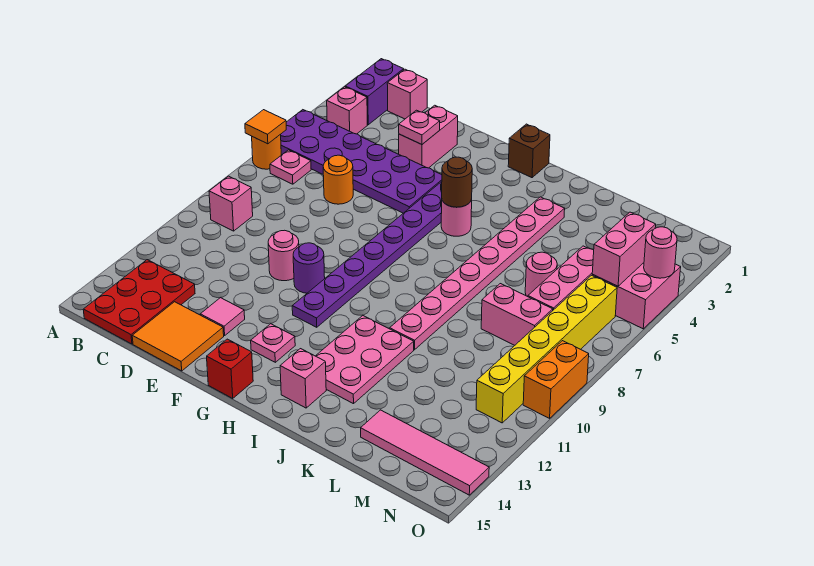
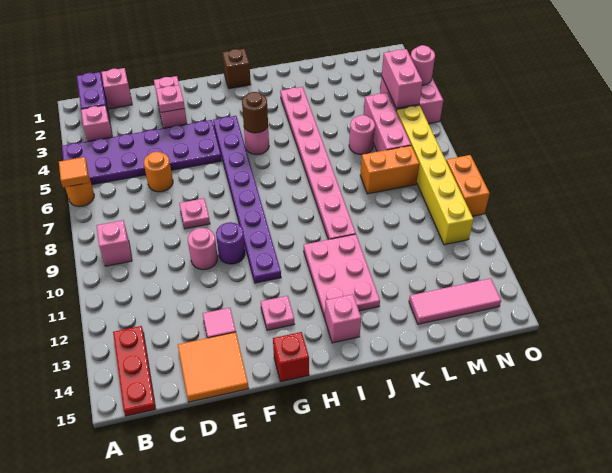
pink 1x1 plate [270,150,311,184] -> pink 1x1 plate moved to [179,198,210,229]
red 2x3 plate [83,260,195,344] -> red 1x3 plate [113,326,155,416]
pink 1x2 brick [481,284,553,345] -> orange 1x2 brick [360,146,419,194]
pink 1x4 tile [361,410,489,495] -> pink 1x3 tile [409,278,501,324]

